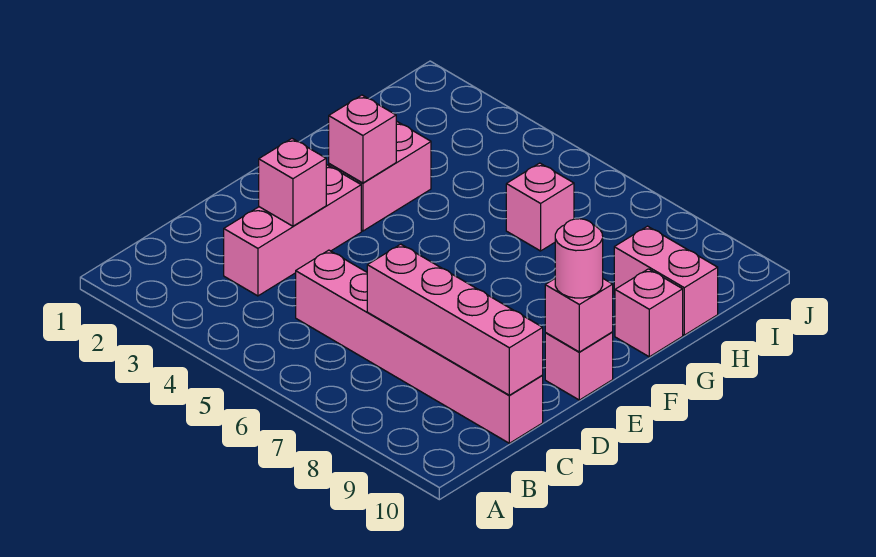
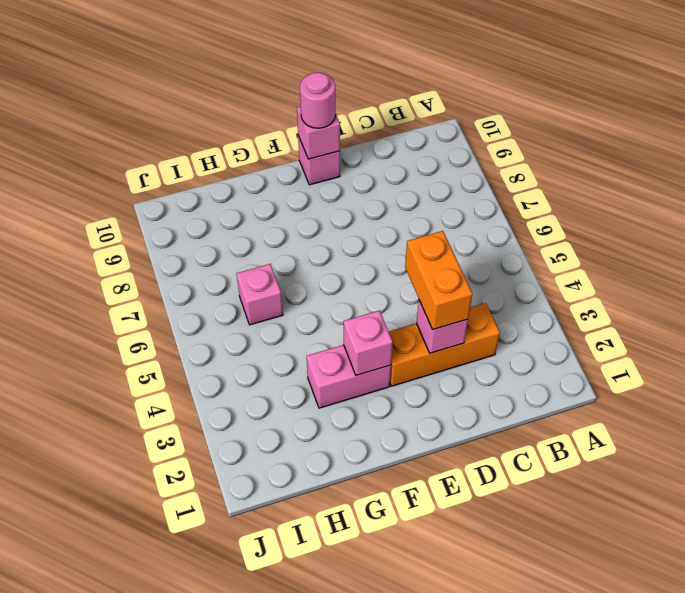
pink 1x3 brick [224,165,361,296] -> orange 1x3 brick [389,303,500,386]
pink 1x6 brick [296,250,543,443] -> none
pink 1x4 brick [367,244,543,395] -> none
none -> orange 1x2 brick [405,231,472,330]
pink 1x1 brick [615,269,683,357] -> none
pink 1x2 brick [614,226,718,335] -> none

